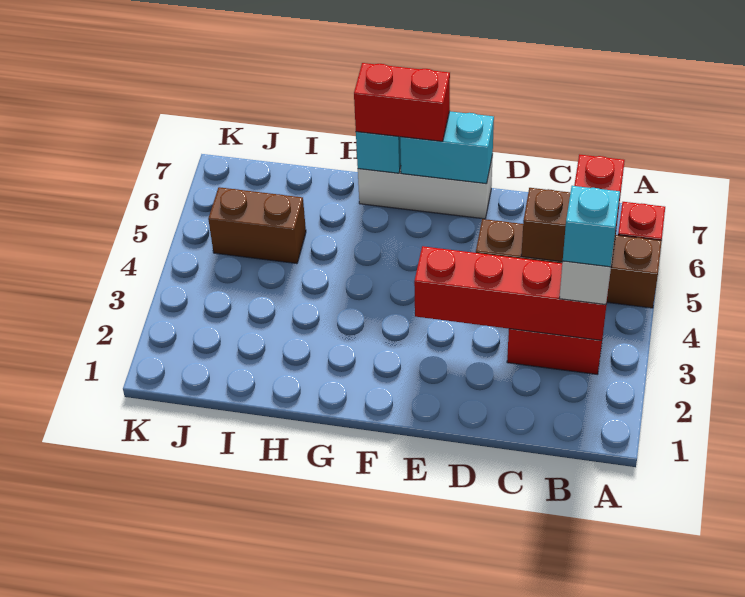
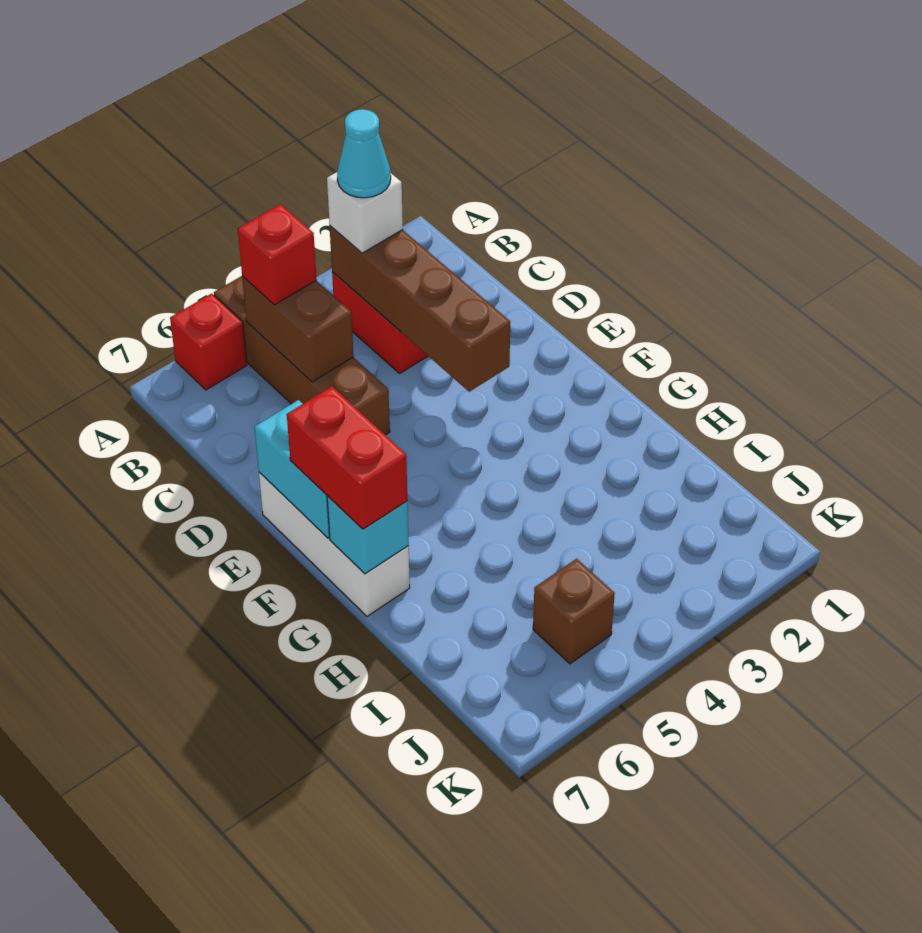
red 1x4 brick [414,246,609,341] -> brown 1x4 brick [330,226,510,392]
cyan 1x1 brick [563,186,620,267] -> cyan 1x1 cone [337,109,391,198]
brown 1x2 brick [208,187,306,264] -> brown 1x1 brick [533,559,615,664]

